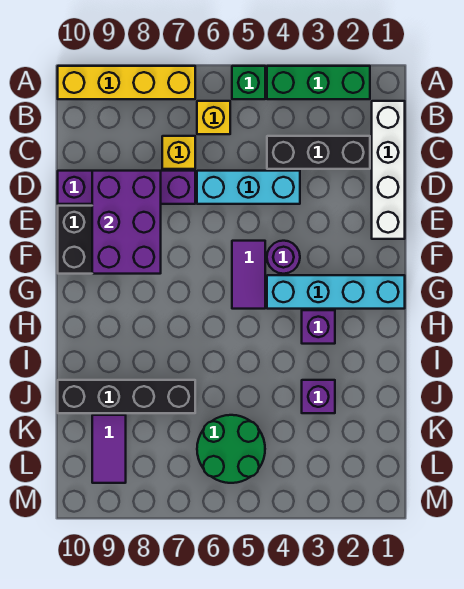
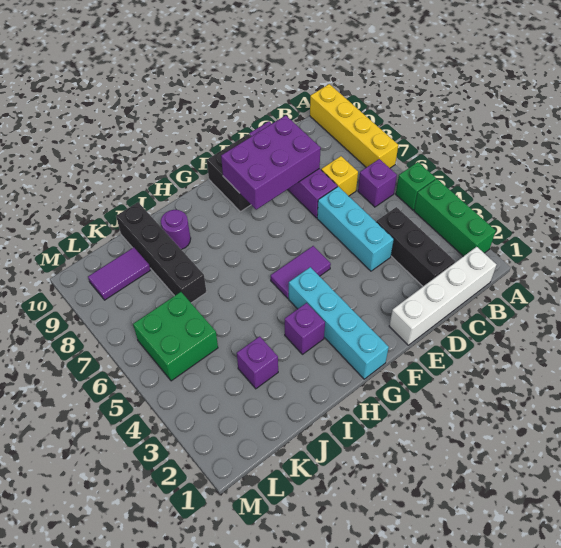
yellow 1x1 brick [197,101,230,134] -> purple 1x1 brick [358,159,397,207]
purple 1x1 round brick [267,241,300,274] -> purple 1x1 round brick moved to [161,210,191,250]
green 2x2 round brick [197,415,265,483] -> green 2x2 brick [133,292,218,381]

